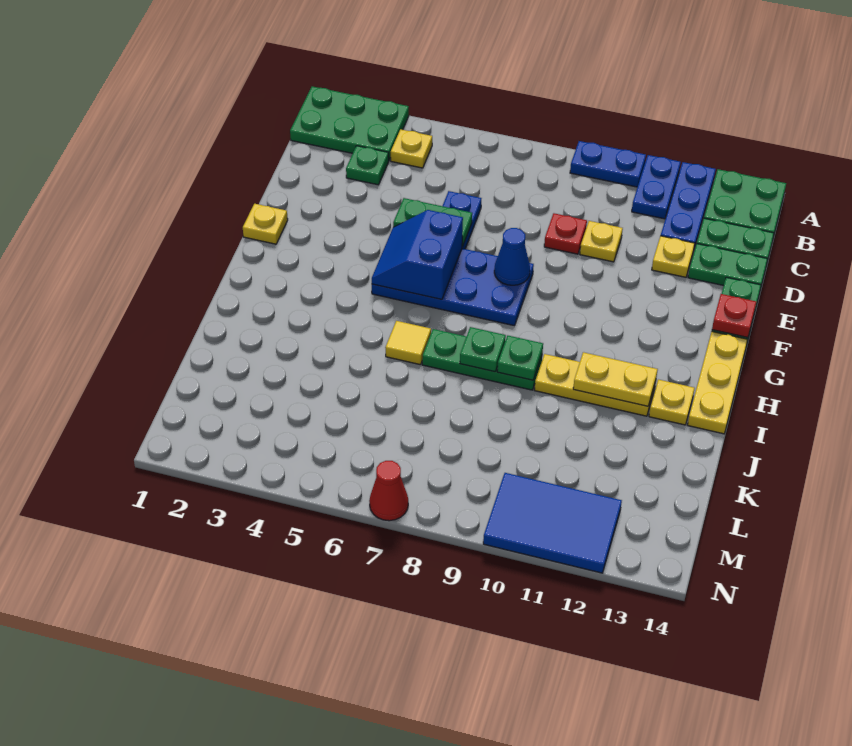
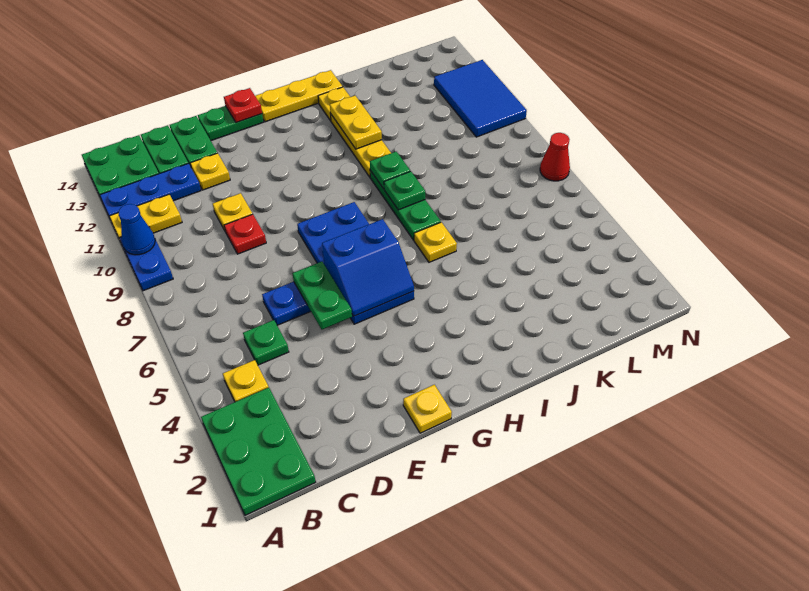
blue 1x2 plate [632,155,681,219] -> yellow 1x2 plate [109,194,182,242]
green 1x1 plate [346,146,389,185] -> green 1x1 plate moved to [243,320,289,365]
blue 1x1 cone [494,228,530,285] -> blue 1x1 cone moved to [118,204,155,255]
yellow 1x1 tile [385,321,431,365] -> yellow 1x1 plate [414,222,457,262]

